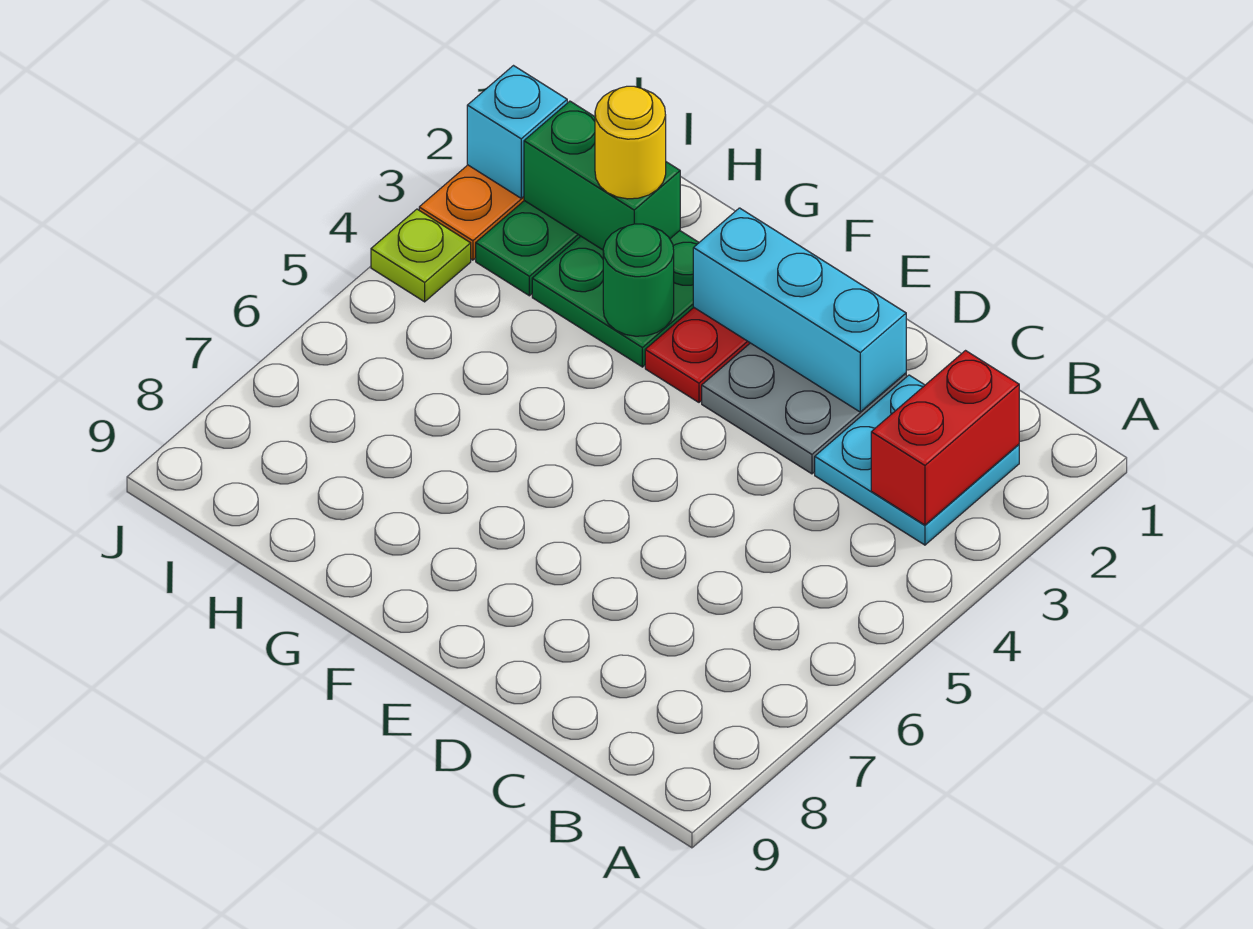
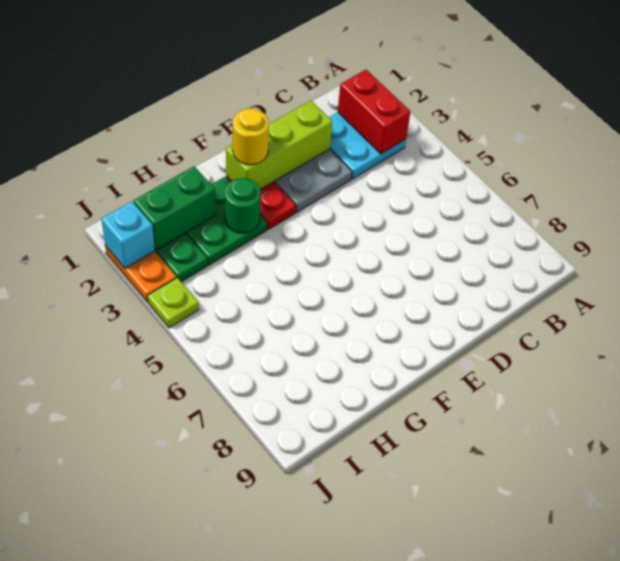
cyan 1x3 brick [693,208,906,412] -> lime 1x3 brick [226,101,332,189]
yellow 1x1 round brick [595,86,666,199] -> yellow 1x1 round brick moved to [233,108,269,165]

